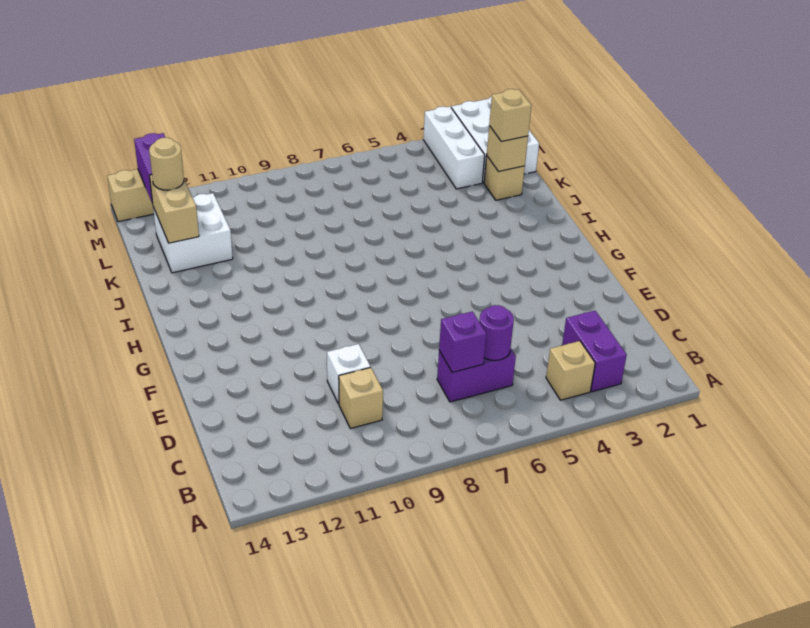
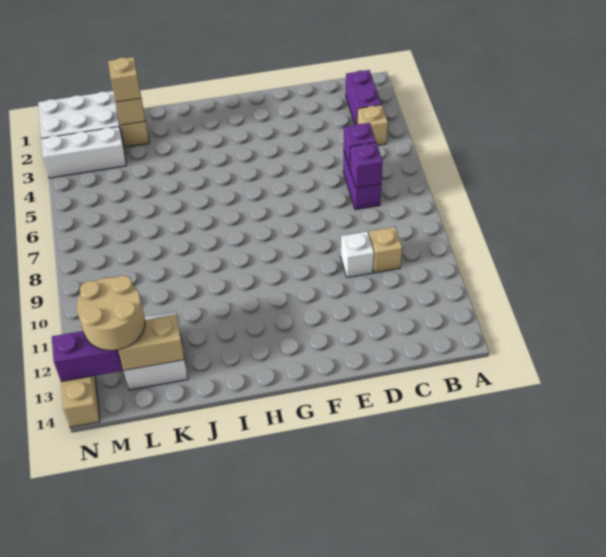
purple 1x2 brick [562,311,627,392] -> purple 1x2 brick turned to [346,70,381,125]
purple 1x1 round brick [479,305,514,361] -> purple 1x1 brick [344,123,376,168]
tan 1x1 round brick [149,138,184,190] -> tan 2x2 round brick [77,276,145,351]

